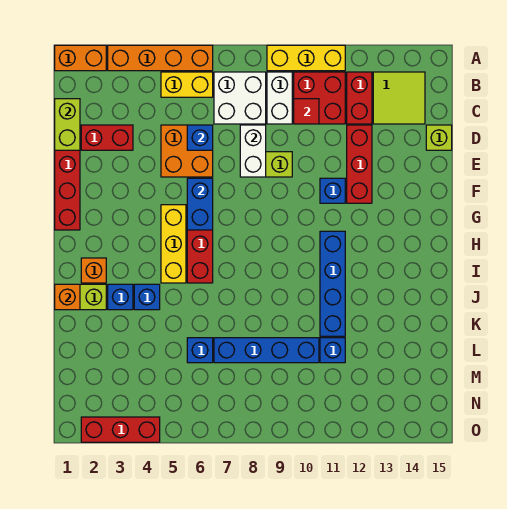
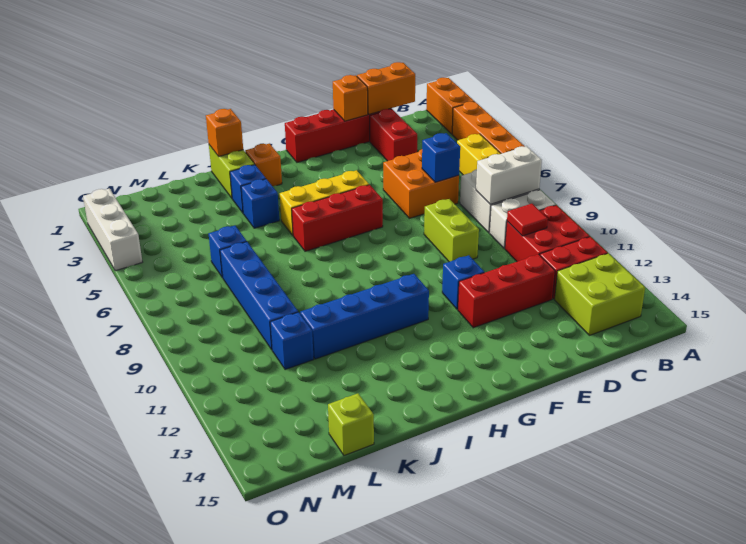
yellow 1x3 brick [267,45,345,71] -> none
lime 2x2 tile [373,72,425,124] -> lime 2x2 brick [554,253,645,335]
lime 1x2 brick [55,99,80,150] -> orange 1x2 brick [357,62,415,114]
white 1x2 brick [240,125,266,177] -> white 1x2 brick moved to [476,146,542,204]
lime 1x1 brick [426,125,452,150] -> lime 1x1 brick moved to [328,393,374,455]
none -> orange 1x1 brick [333,75,368,121]
blue 1x2 brick [187,178,213,230] -> none
red 1x3 brick [81,417,160,442] -> white 1x3 brick [83,189,142,271]

